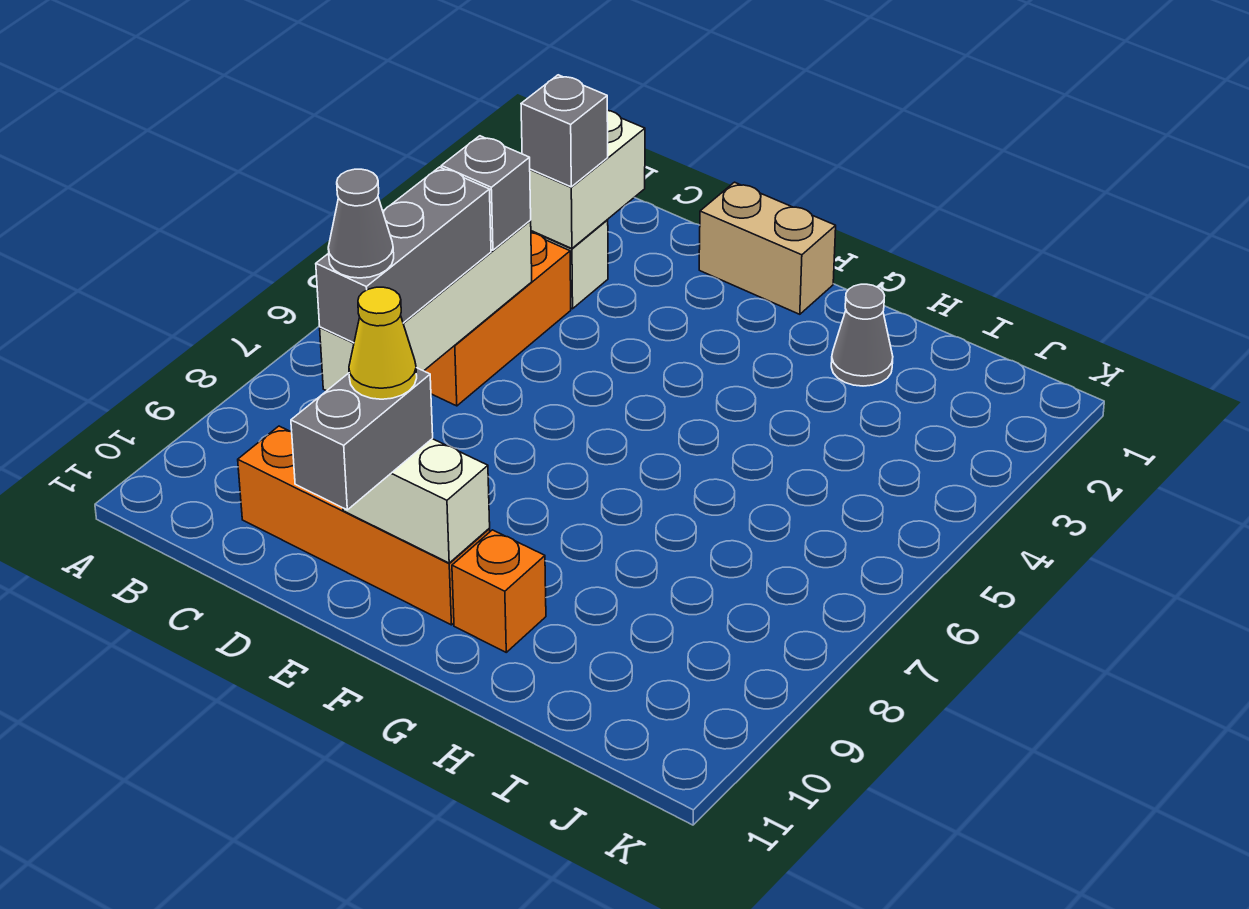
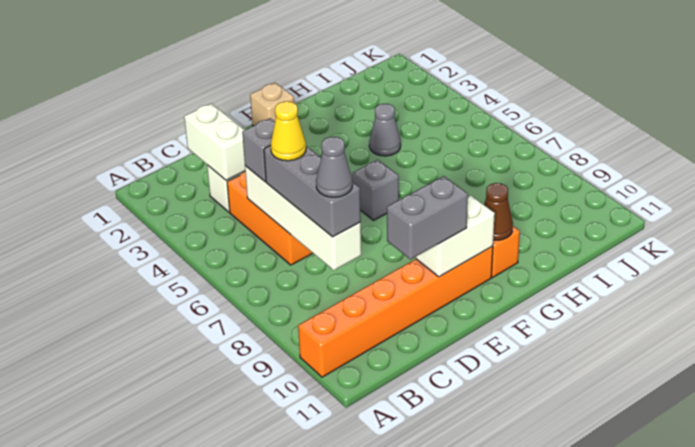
grey 1x1 brick [521,75,608,187] -> grey 1x1 brick moved to [352,160,399,220]
orange 1x4 brick [238,426,490,625] -> orange 1x6 brick [298,246,493,377]
tan 1x2 brick [699,182,836,314] -> tan 1x1 brick [250,83,294,126]
grey 1x2 brick [291,368,433,510] -> grey 1x2 brick turned to [387,176,468,259]
yellow 1x1 cone [349,287,417,399] -> yellow 1x1 cone moved to [271,101,306,161]
none -> brown 1x1 cone [484,183,513,240]
grey 1x1 cone [831,284,893,386] -> grey 1x1 cone moved to [369,104,401,156]

